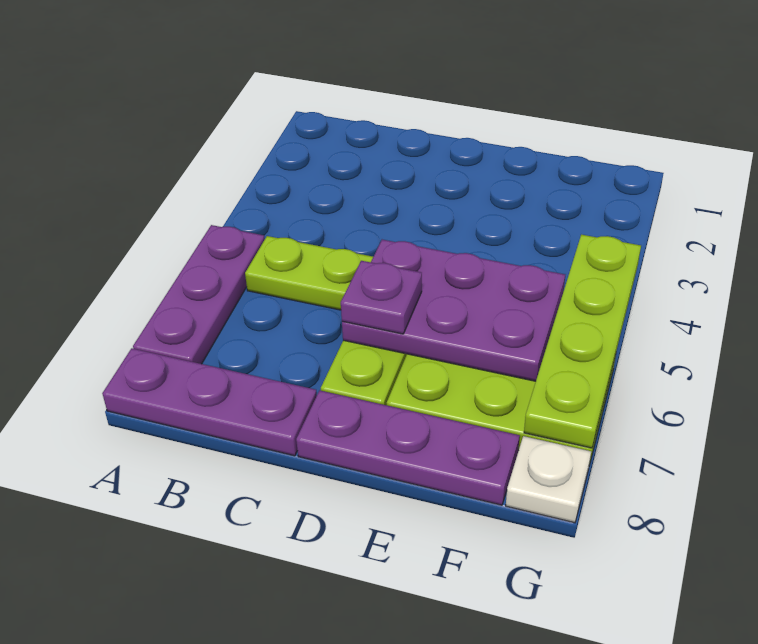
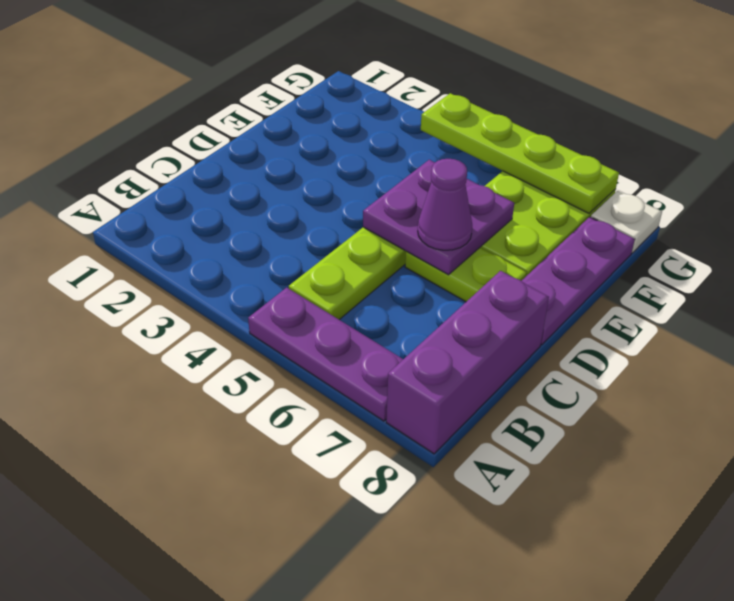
purple 1x3 plate [102,348,317,456] -> purple 1x3 brick [386,271,549,454]
purple 2x3 plate [342,240,565,381] -> purple 2x2 plate [363,160,514,275]
purple 1x1 plate [341,261,422,334] -> purple 1x1 cone [418,159,472,250]

